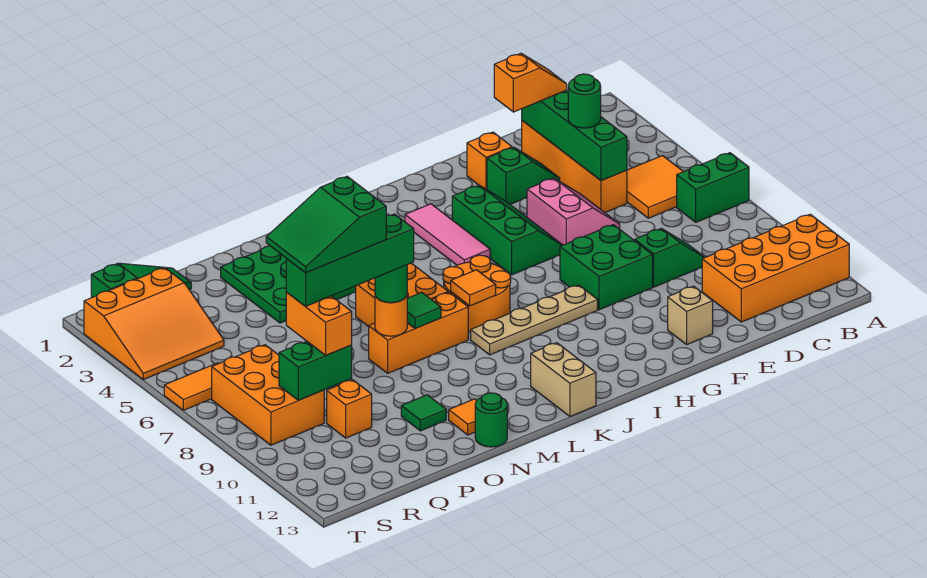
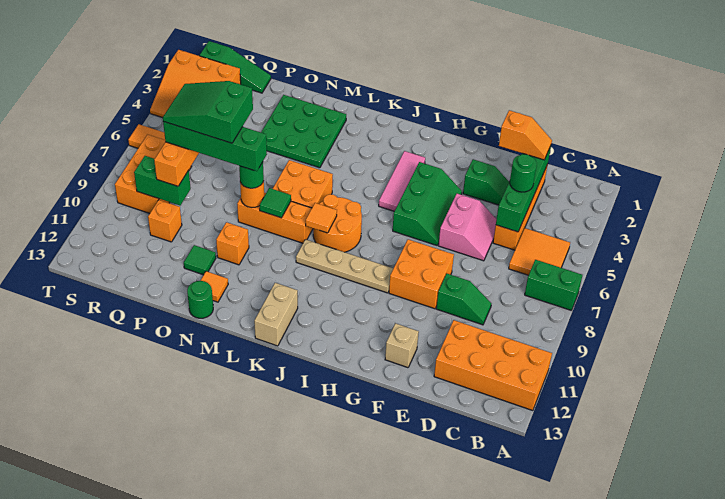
orange 1x1 brick [467,132,512,190] -> orange 1x1 brick moved to [216,222,249,265]
green 2x2 brick [560,225,653,310] -> orange 2x2 brick [389,239,454,309]

